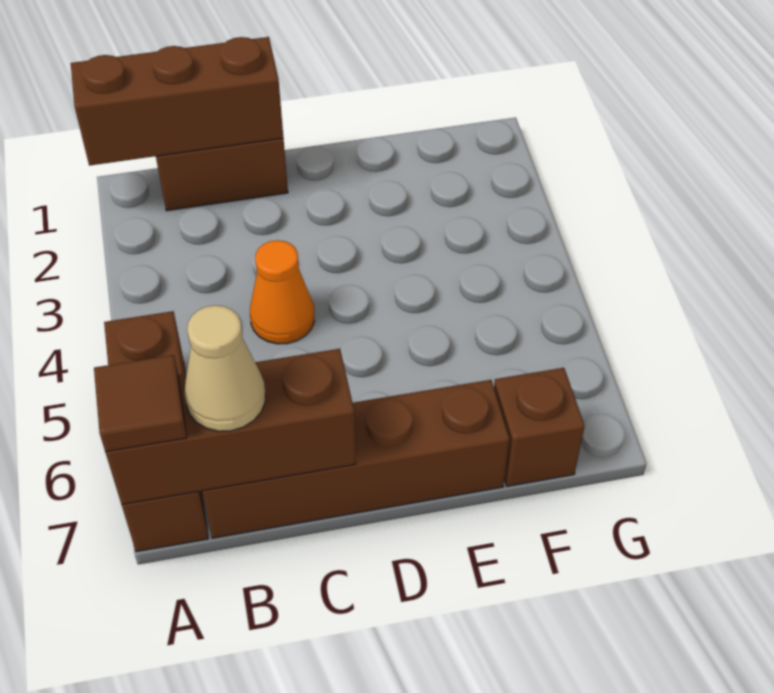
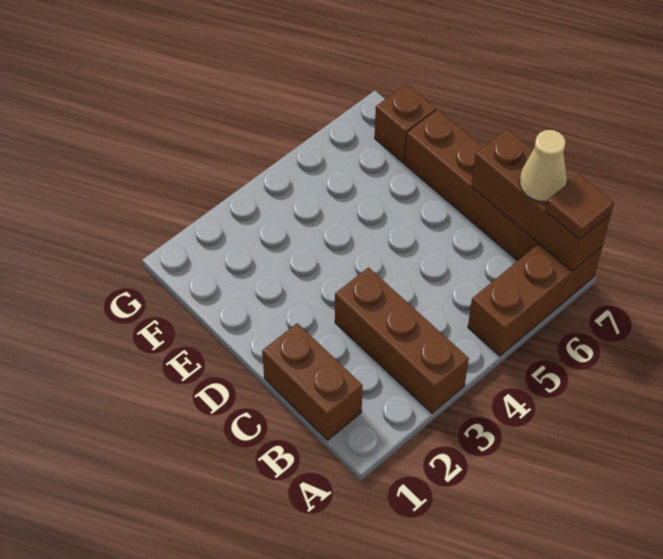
brown 1x3 brick [71,37,283,166] -> brown 1x3 brick moved to [335,267,469,413]
orange 1x1 cone [250,240,314,344] -> none

